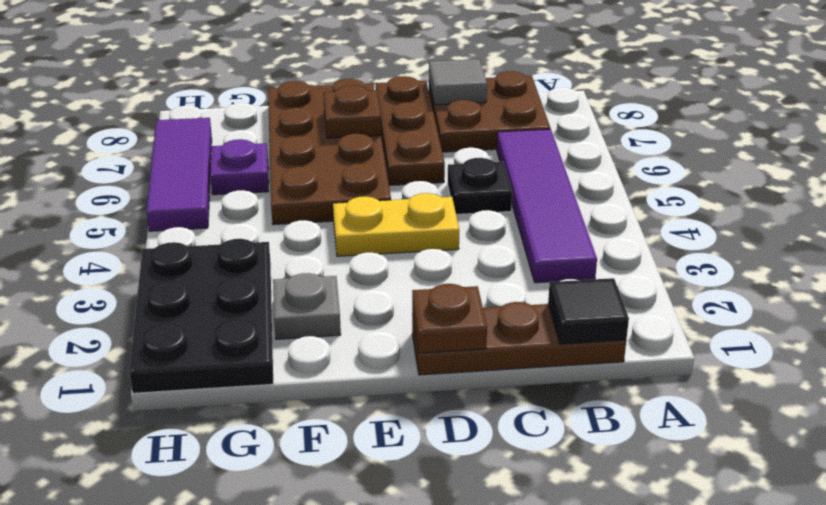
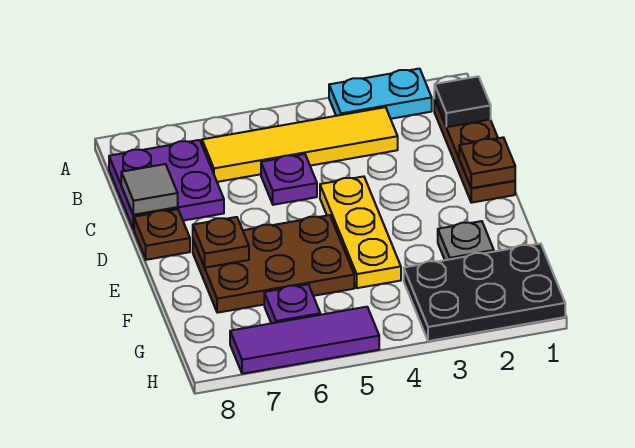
none -> cyan 1x2 plate [329,69,432,119]
purple 1x4 tile [497,129,597,283] -> yellow 1x4 tile [202,107,398,182]
brown 2x2 plate [429,71,550,152] -> purple 2x2 plate [109,140,224,229]
black 1x1 plate [448,158,512,214] -> purple 1x1 plate [261,154,317,205]
yellow 1x2 plate [333,193,459,256] -> yellow 1x3 plate [320,176,401,288]
brown 1x3 plate [376,76,445,185] -> brown 1x1 plate [134,209,190,260]
brown 2x4 plate [268,79,391,225] -> brown 2x3 plate [193,215,354,313]

